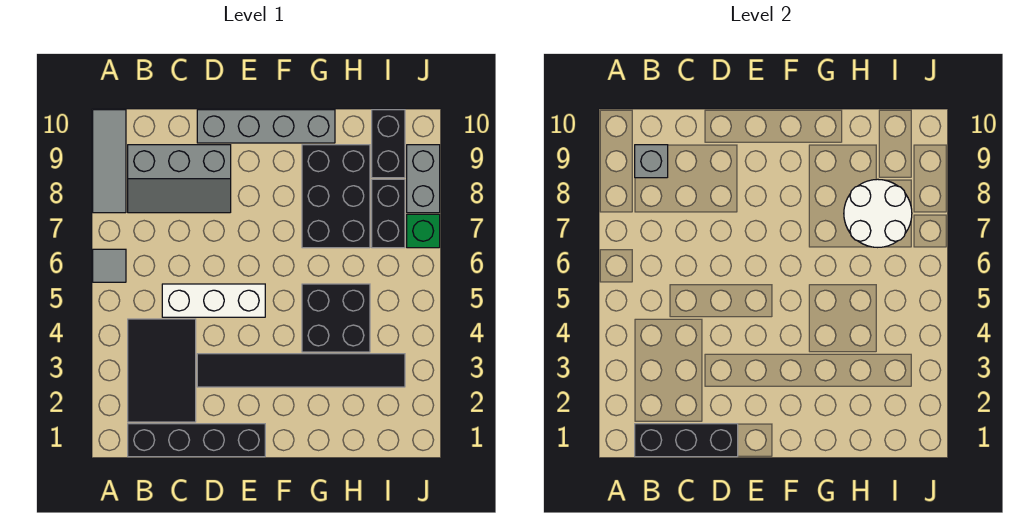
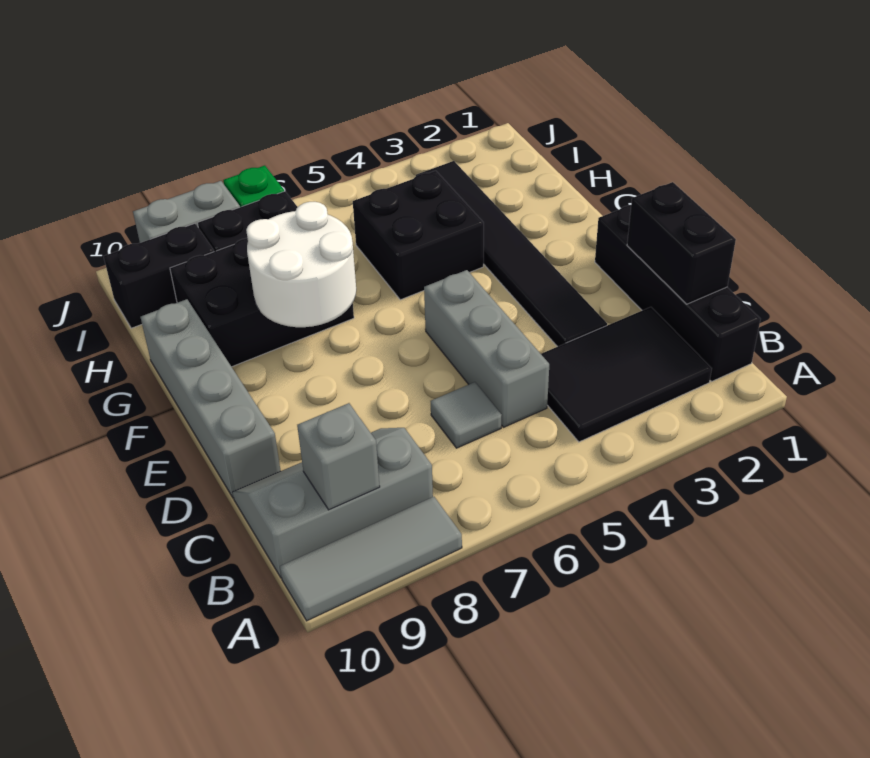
grey 1x1 tile [93,249,126,282] -> grey 1x1 tile moved to [431,382,501,448]
black 1x3 brick [635,424,738,457] -> black 1x2 brick [627,182,736,304]
grey 2x3 slope [128,145,231,213] -> grey 2x3 slope turned to [233,428,433,578]
white 1x3 brick [162,284,265,317] -> grey 1x3 brick [424,270,549,427]
white 2x2 round brick [844,179,912,247] -> white 2x2 round brick moved to [246,202,356,327]

